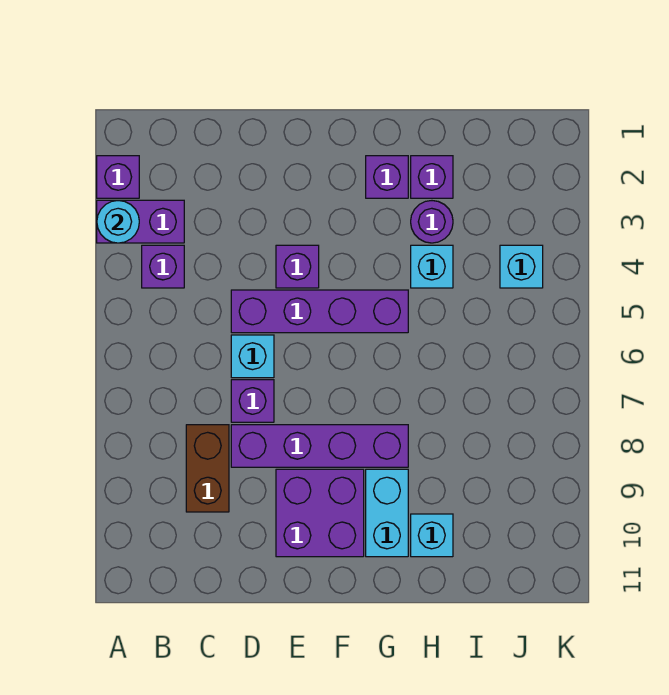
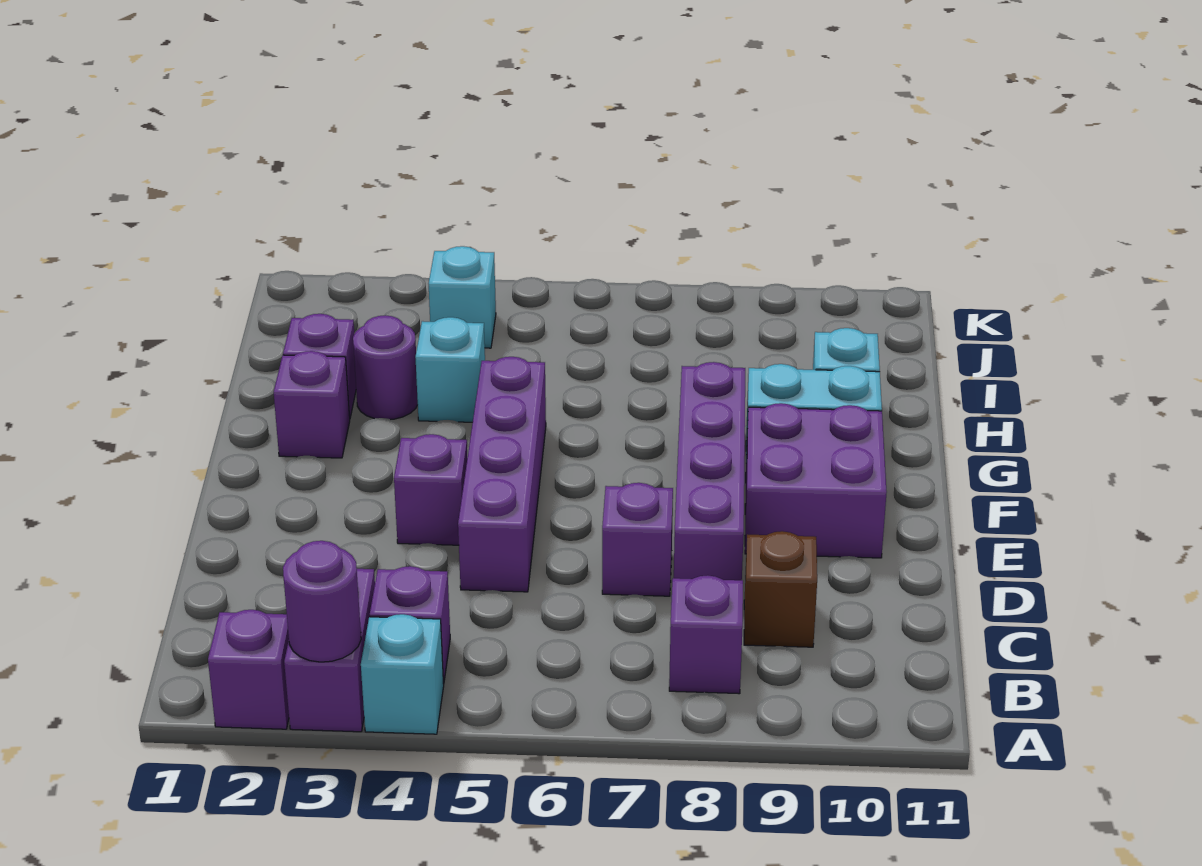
cyan 1x1 round brick [97,200,139,243] -> purple 1x1 round brick [283,541,361,662]
none -> purple 1x1 brick [669,575,743,694]
brown 1x2 brick [186,425,229,512] -> brown 1x1 brick [744,531,817,647]
cyan 1x1 brick [231,335,274,378] -> cyan 1x1 brick moved to [361,614,444,734]

